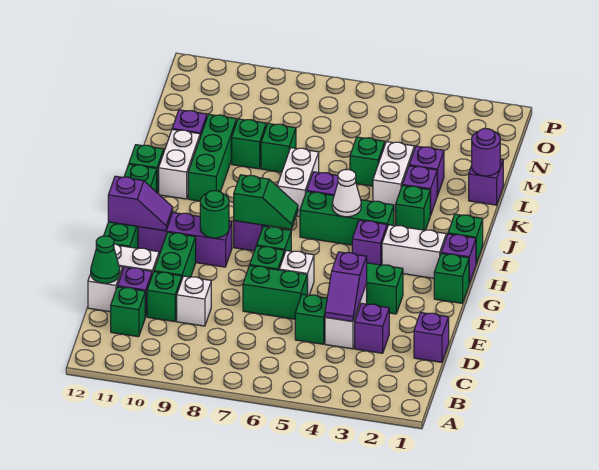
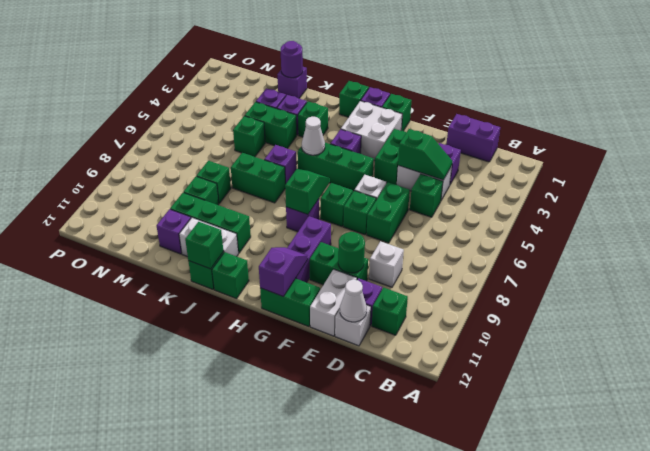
purple 1x1 brick [414,313,449,362] -> purple 1x2 brick [446,114,500,162]
purple 1x2 slope [325,252,367,322] -> green 1x2 slope [398,129,452,180]
green 1x1 brick [147,272,182,322] -> green 1x1 brick moved to [185,222,223,269]
green 1x1 cone [91,236,120,283] -> white 1x1 cone [340,279,367,322]
green 1x1 round brick [200,191,229,238] -> green 1x1 round brick moved to [338,232,365,273]
white 1x2 brick [382,225,446,278] -> white 2x2 brick [341,101,402,161]
green 1x3 brick [300,192,394,245] -> green 1x3 brick turned to [298,143,374,191]
white 1x2 brick [277,148,319,216] -> green 1x2 brick [231,153,286,203]
white 1x2 brick [373,142,414,210] -> green 1x2 brick [245,102,297,149]

